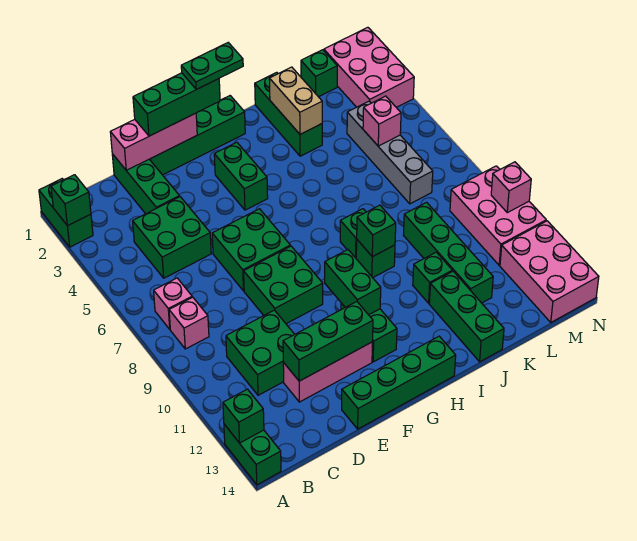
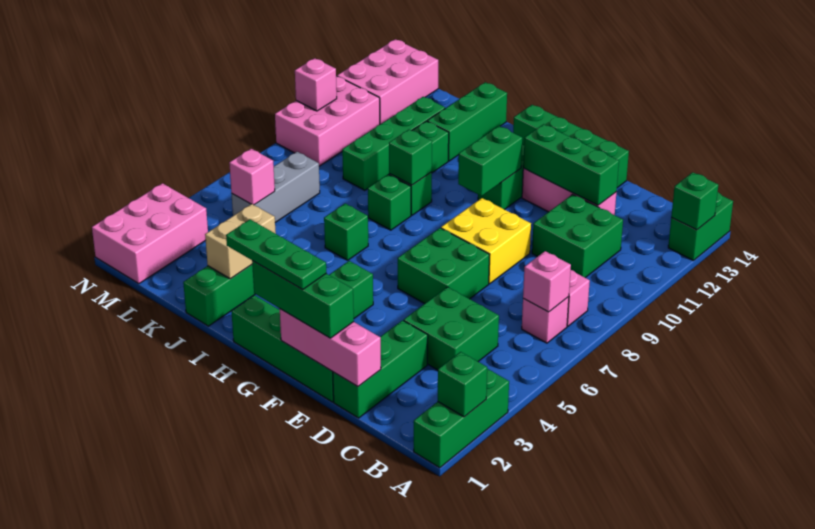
green 1x2 brick [39,179,93,247] -> green 1x3 brick [414,369,509,468]
none -> pink 1x1 brick [523,251,571,312]
green 2x2 brick [244,246,323,324] -> yellow 2x2 brick [441,198,531,284]
green 1x2 plate [181,43,243,89] -> green 1x3 plate [226,219,326,290]
green 1x1 brick [301,50,337,97] -> green 1x1 brick moved to [324,204,368,260]
grey 1x4 brick [347,101,433,204] -> grey 1x3 brick [232,152,320,222]

